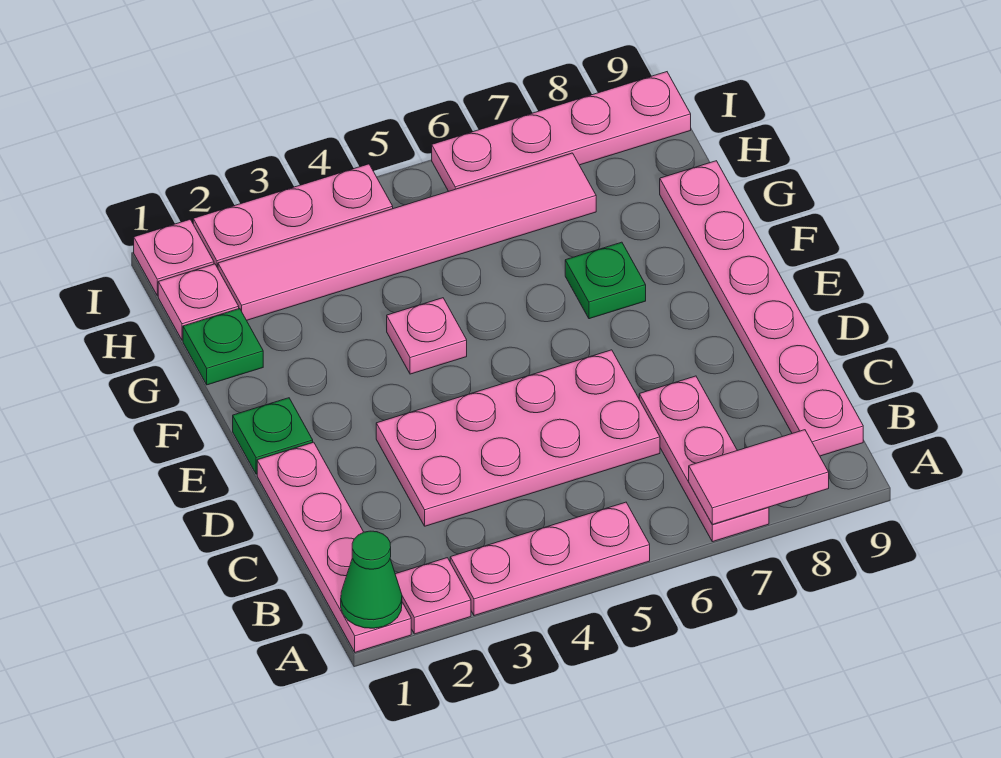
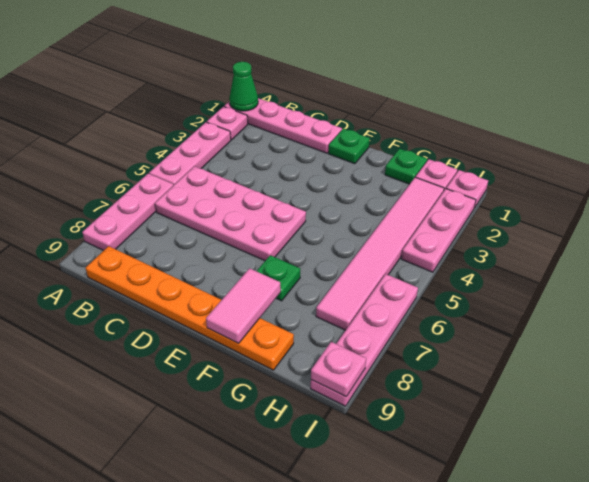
pink 1x3 plate [639,376,769,542] -> pink 1x3 plate turned to [82,173,174,251]
pink 1x2 tile [689,430,829,524] -> pink 1x2 tile moved to [206,268,281,343]
pink 1x6 plate [660,161,863,456] -> orange 1x6 plate [86,246,294,370]
pink 2x4 plate [376,350,660,526] -> pink 2x4 plate turned to [155,166,306,261]
pink 1x1 plate [387,298,467,374] -> pink 1x1 plate moved to [311,342,366,397]

